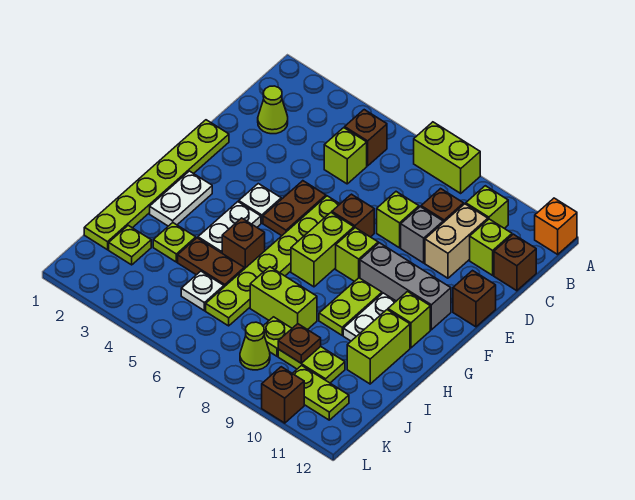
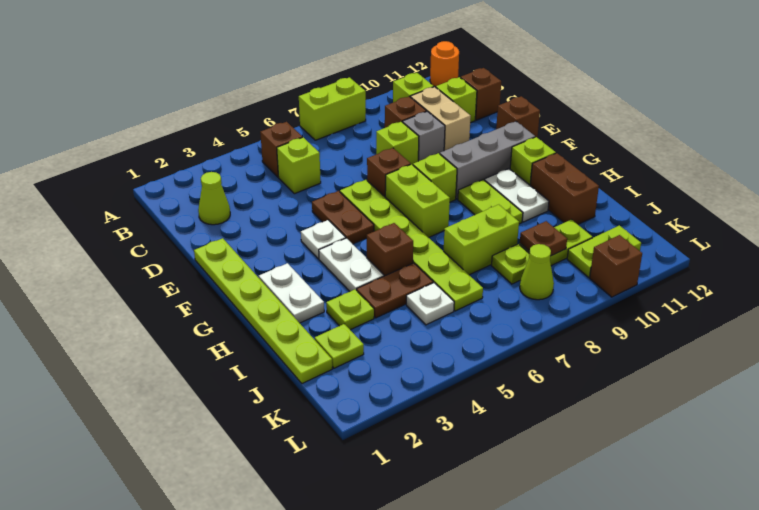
orange 1x1 brick [535,198,577,254] -> orange 1x1 round brick [430,41,459,87]
lime 1x2 brick [347,310,410,384] -> brown 1x2 brick [530,153,599,224]

